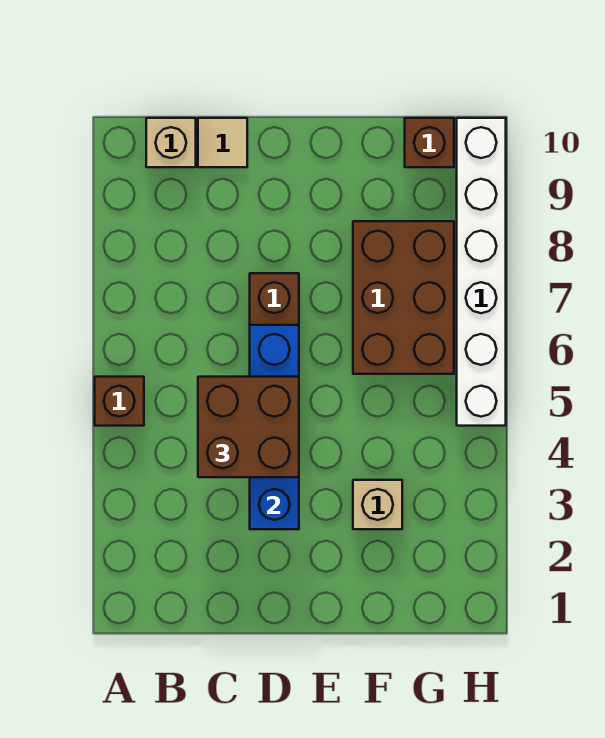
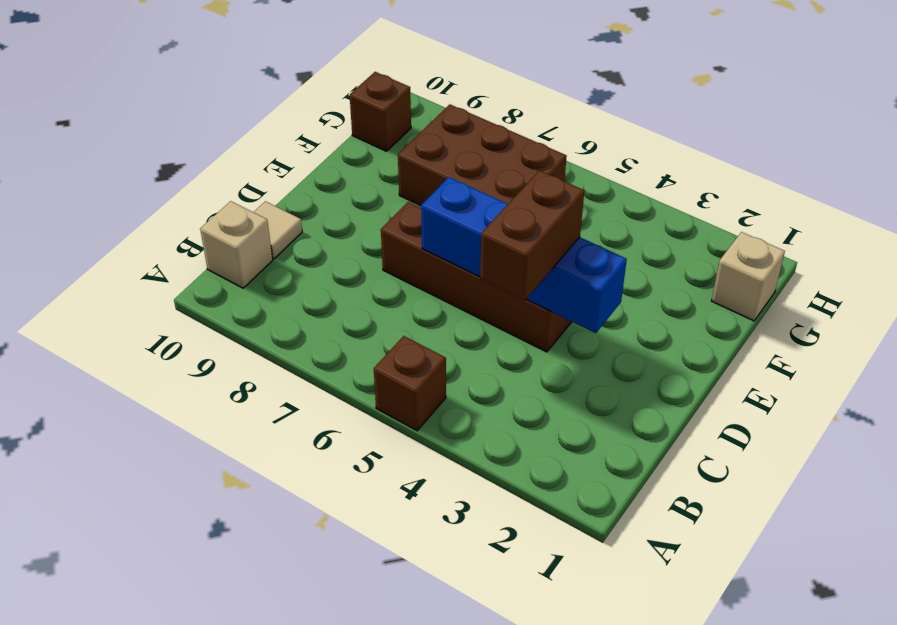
brown 2x2 brick [198,377,299,477] -> brown 1x2 brick [480,170,584,301]
tan 1x1 brick [353,480,402,529] -> tan 1x1 brick moved to [712,232,785,321]
white 1x6 brick [457,118,506,426] -> none

